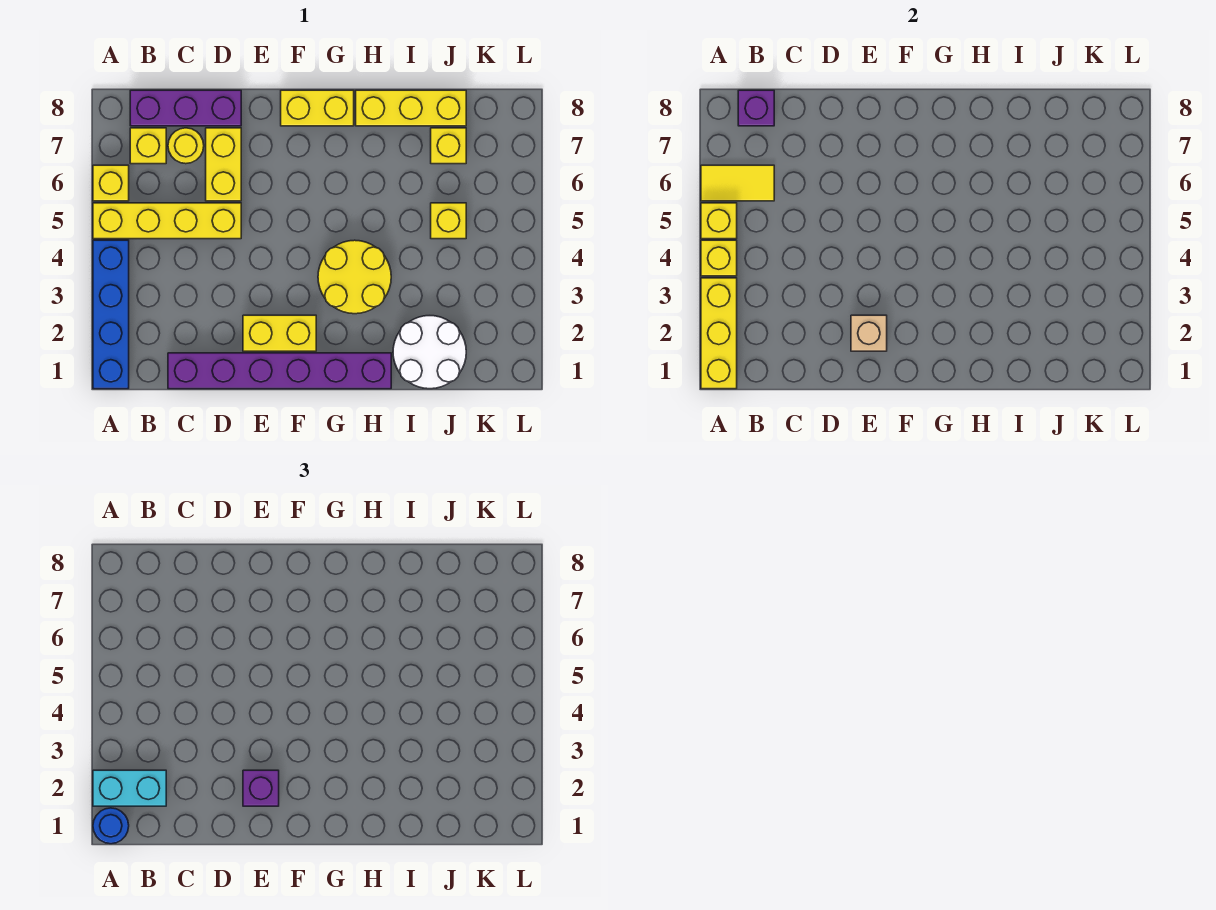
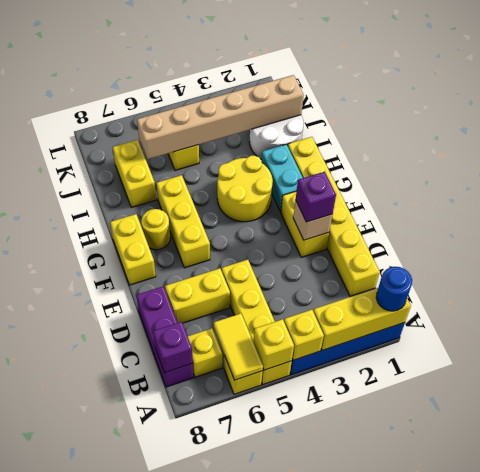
cyan 1x2 brick [93,770,166,806] -> cyan 1x2 brick moved to [261,144,303,212]
purple 1x6 brick [168,353,391,389] -> yellow 1x6 brick [288,137,380,297]
yellow 1x1 round brick [168,128,204,164] -> yellow 1x1 round brick moved to [141,209,170,250]
yellow 1x3 brick [356,90,466,126] -> yellow 1x3 brick moved to [156,175,210,268]
none -> tan 1x6 brick [137,75,304,159]
yellow 1x1 brick [431,128,466,164] -> yellow 1x2 brick [113,140,156,208]

